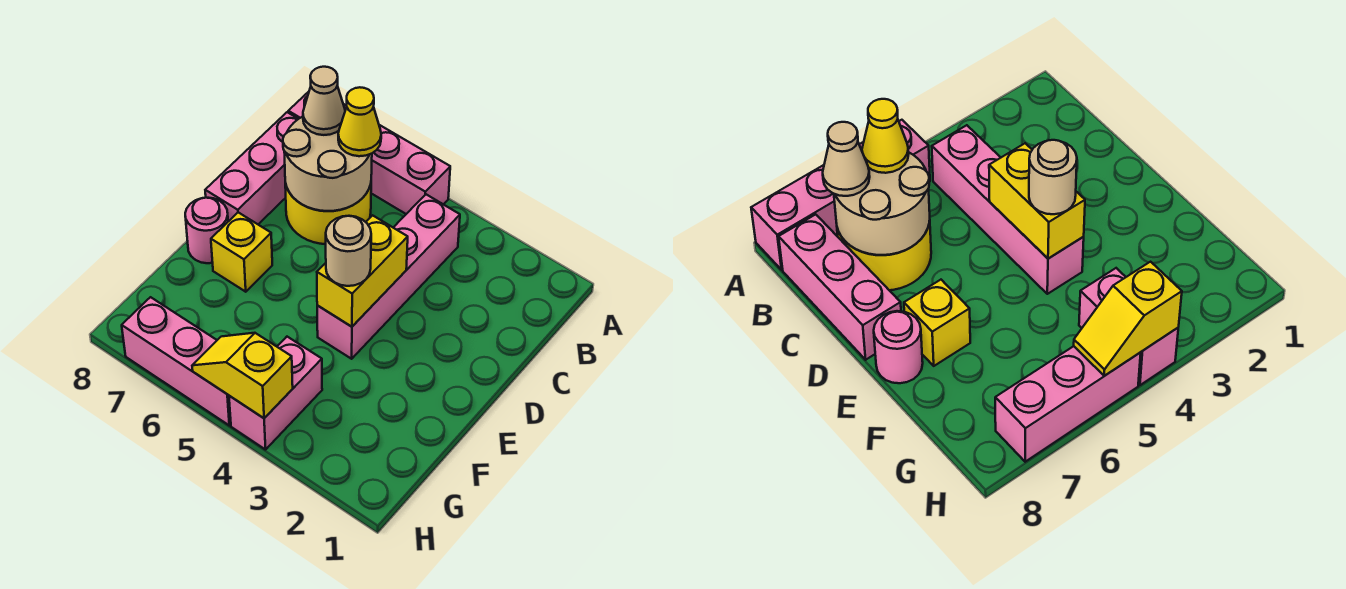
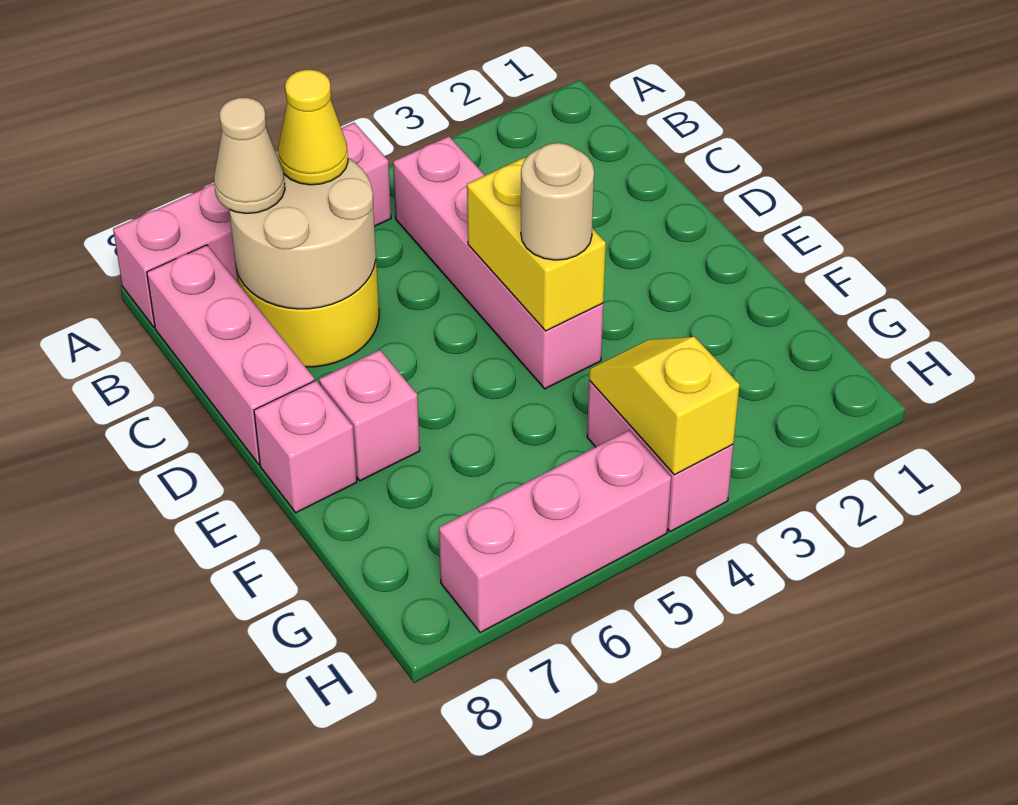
yellow 1x1 brick [211,212,272,292] -> pink 1x1 brick [319,350,420,481]
pink 1x1 round brick [185,198,228,263] -> pink 1x1 brick [254,380,357,513]
yellow 1x2 slope [192,333,293,418] -> yellow 1x2 slope turned to [589,337,740,475]

